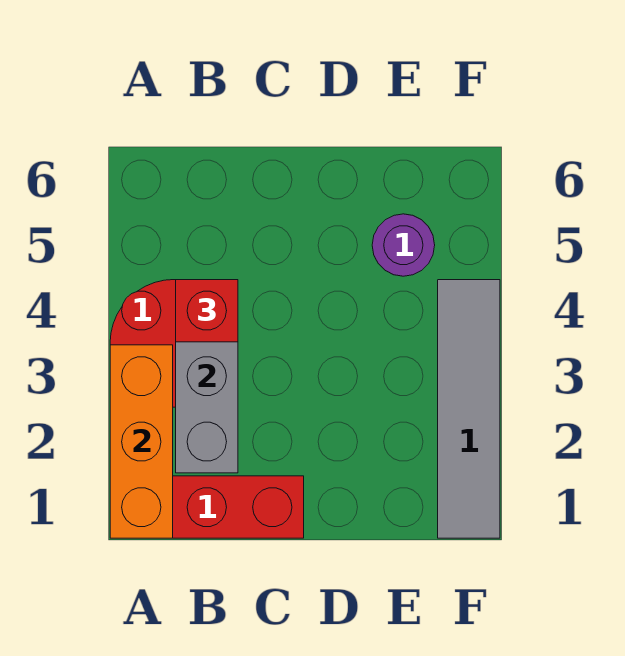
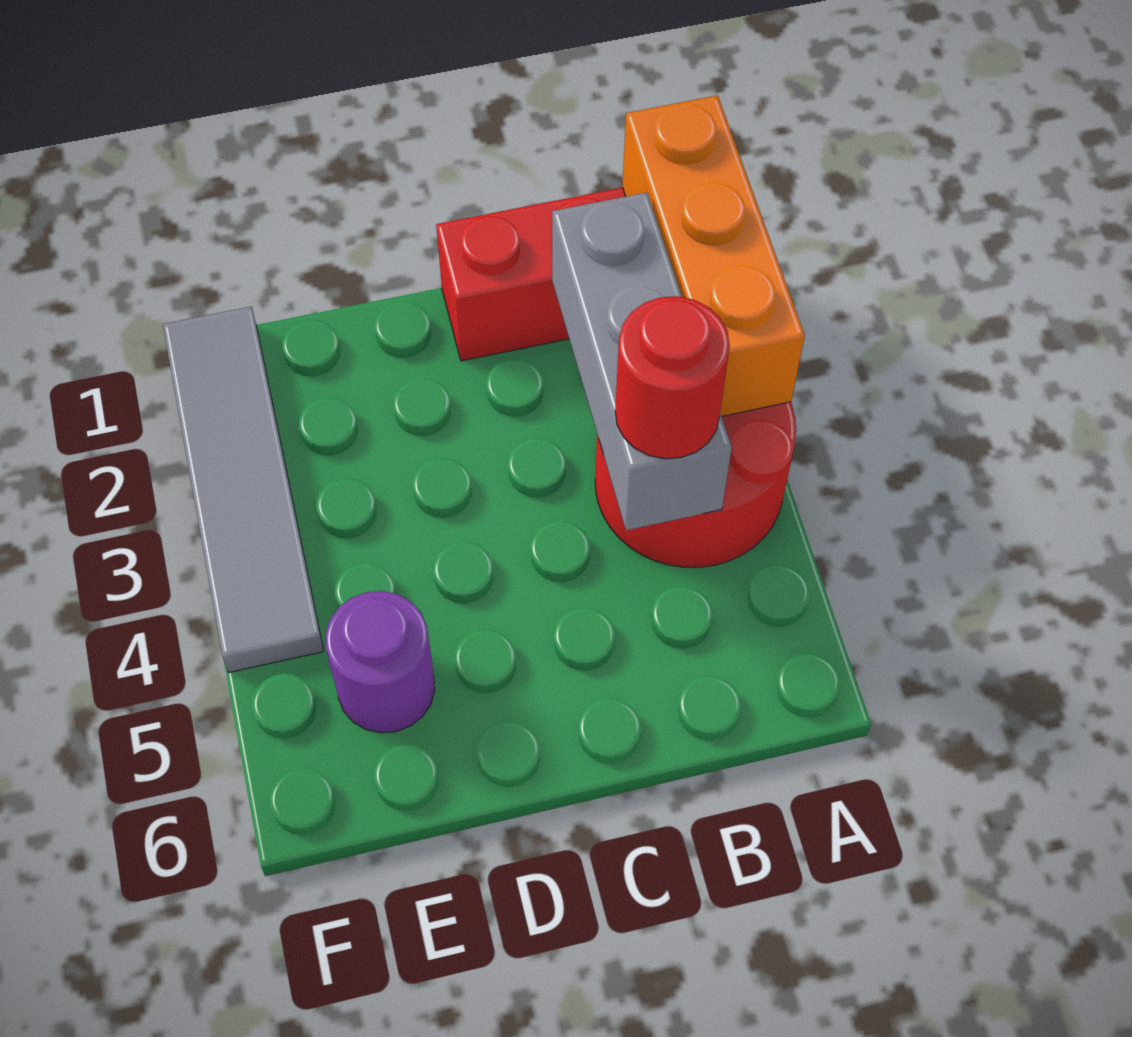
red 1x1 brick [176,280,238,342] -> red 1x1 round brick [615,296,730,459]

